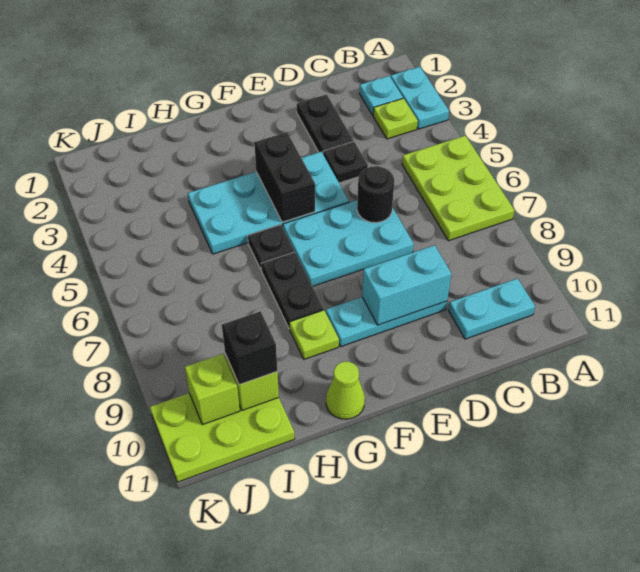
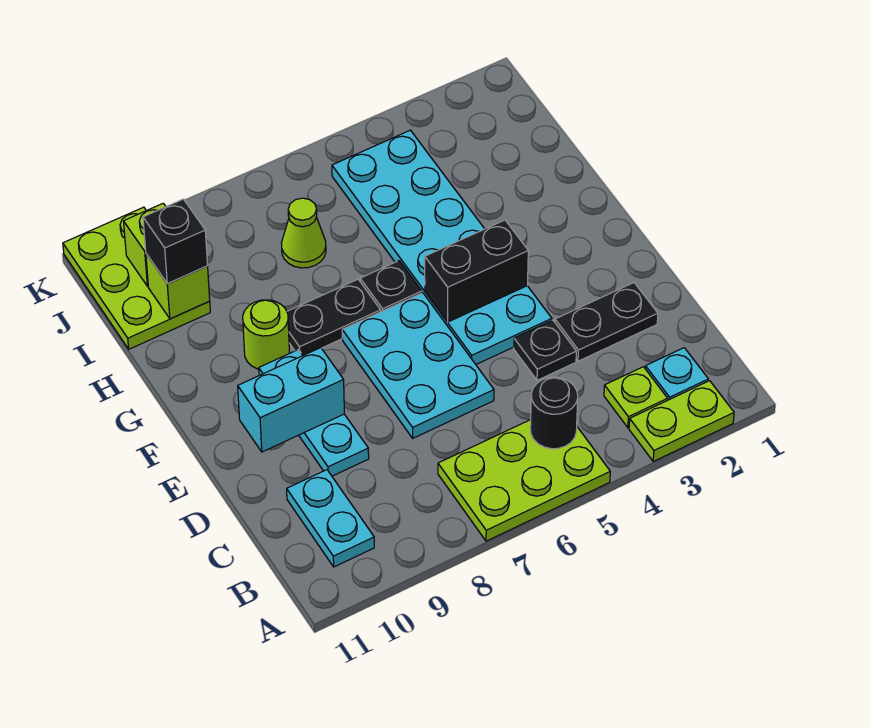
cyan 1x2 plate [391,67,449,129] -> lime 1x2 plate [629,381,734,461]
black 1x1 round brick [357,166,394,223] -> black 1x1 round brick moved to [530,377,578,449]
cyan 1x2 brick [362,245,451,325] -> cyan 1x2 brick turned to [238,348,344,452]
cyan 2x4 plate [188,152,349,254] -> cyan 2x6 plate [332,130,552,364]
lime 1x1 plate [289,310,339,359] -> lime 1x1 round brick [243,300,290,369]
lime 1x1 cone [326,361,365,419] -> lime 1x1 cone moved to [281,198,326,268]

